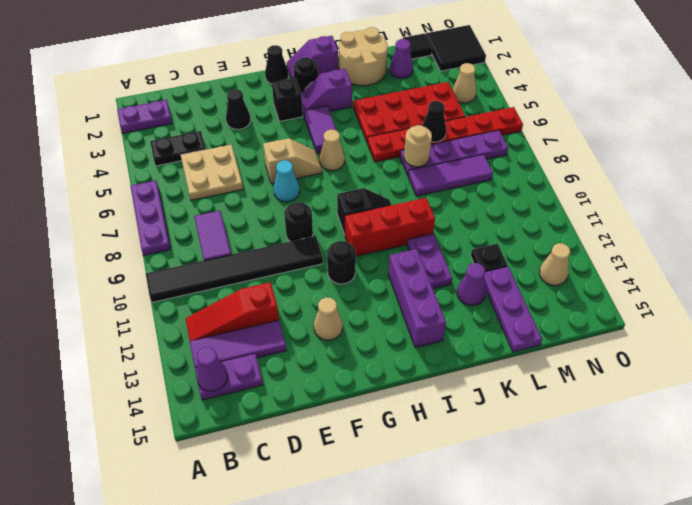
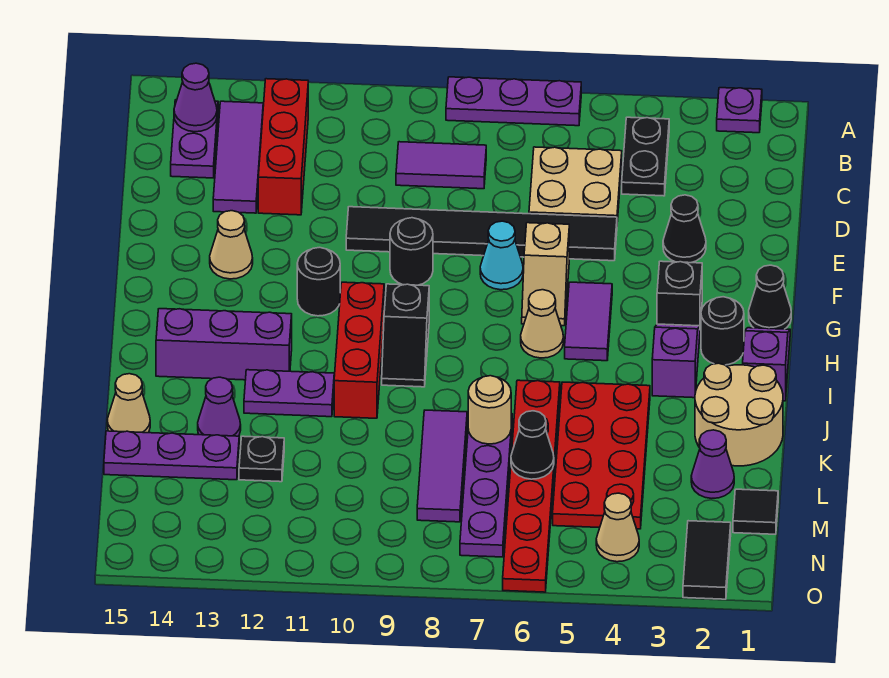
purple 1x2 plate [117,100,172,133] -> purple 1x1 plate [717,88,762,133]
black 1x6 tile [146,236,323,302] -> black 1x6 tile turned to [346,207,617,261]
red 1x3 slope [185,282,279,341] -> red 1x3 brick [258,79,308,215]
purple 1x2 tile [304,106,341,153] -> purple 1x2 tile turned to [565,282,612,361]
black 2x2 tile [426,25,486,71] -> black 1x2 tile [683,521,731,599]
tan 1x1 cone [539,243,570,286] -> tan 1x1 cone moved to [107,374,150,433]

